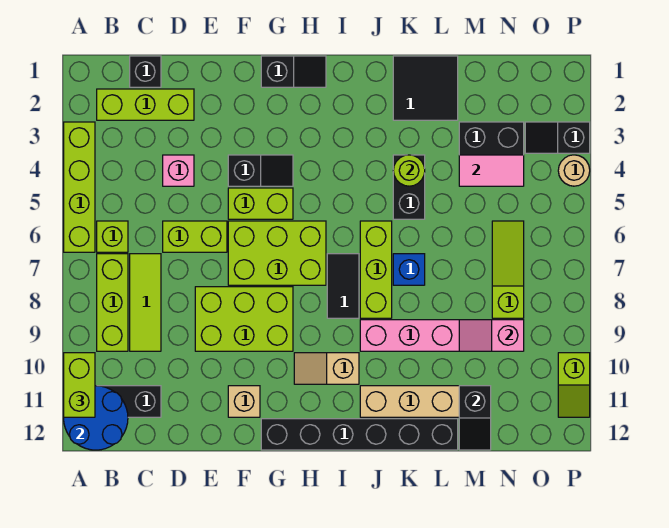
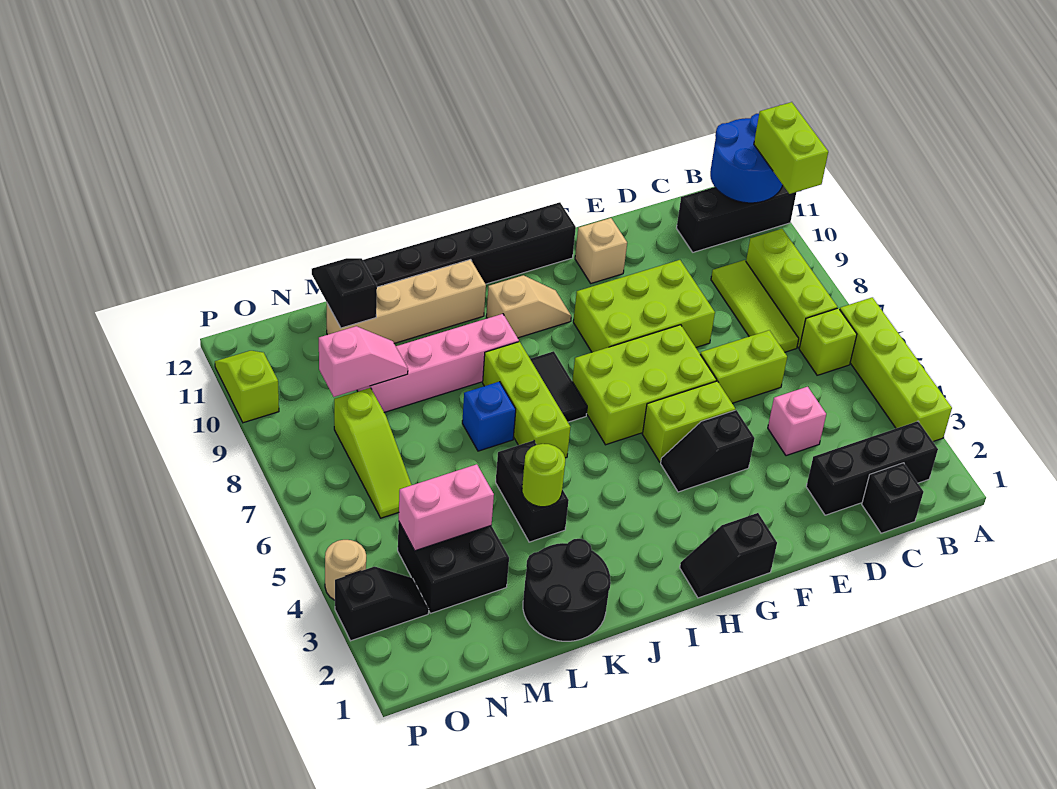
lime 1x3 brick [97,89,194,120] -> black 1x3 brick [806,421,938,515]
black 2x2 tile [393,56,458,120] -> black 2x2 round brick [523,539,611,641]
pink 1x2 tile [459,155,524,186] -> pink 1x2 brick [399,464,494,551]

